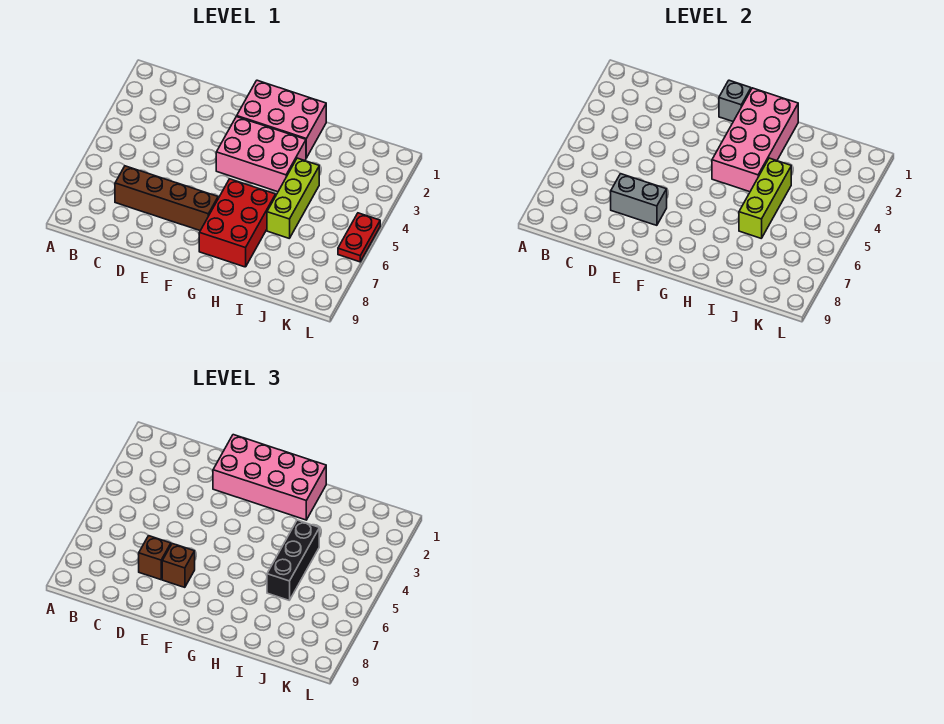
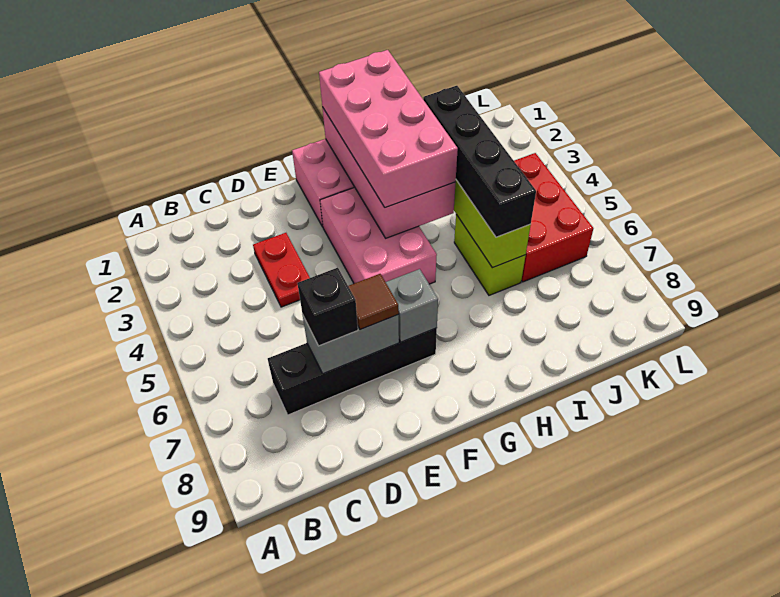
brown 1x4 brick [115,166,218,231] -> black 1x4 brick [268,328,437,415]
brown 1x1 brick [139,536,171,580] -> black 1x1 brick [298,268,358,346]
pink 2x4 brick [213,435,326,520] -> pink 2x4 brick turned to [319,50,458,208]
brown 1x1 brick [162,544,195,587] -> brown 1x1 tile [348,274,399,330]
grey 1x1 brick [719,80,751,121] -> grey 1x1 brick moved to [386,269,438,342]
pink 2x3 brick [216,117,306,192] -> pink 2x3 brick turned to [320,187,437,284]
red 2x3 brick [199,179,276,267] -> red 2x3 brick moved to [514,153,593,282]
lime 1x3 brick [267,158,319,238] -> lime 1x2 brick [454,214,526,295]
black 1x3 brick [267,520,319,600] -> black 1x4 brick [423,86,536,237]
red 1x2 plate [338,213,380,262] -> red 1x2 plate moved to [253,233,310,307]

